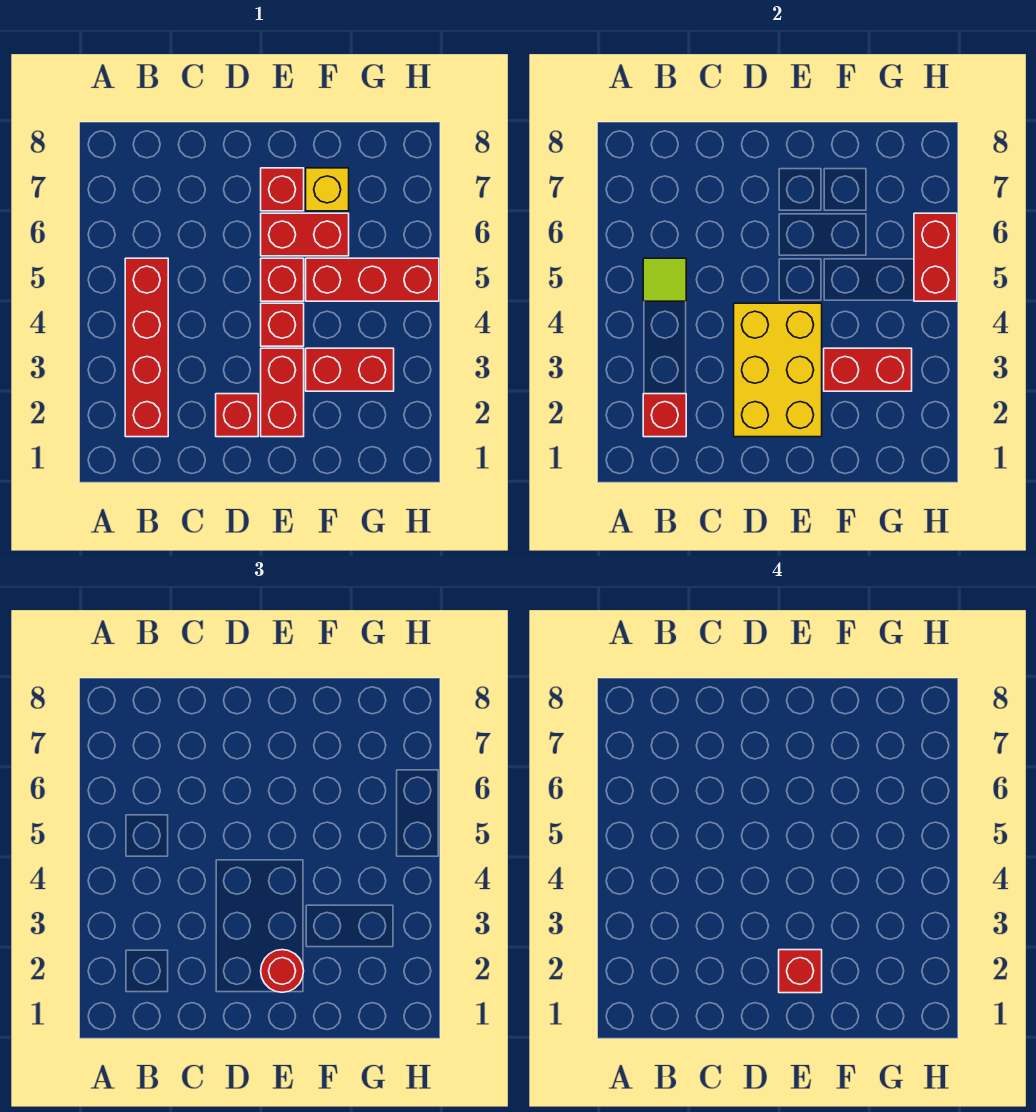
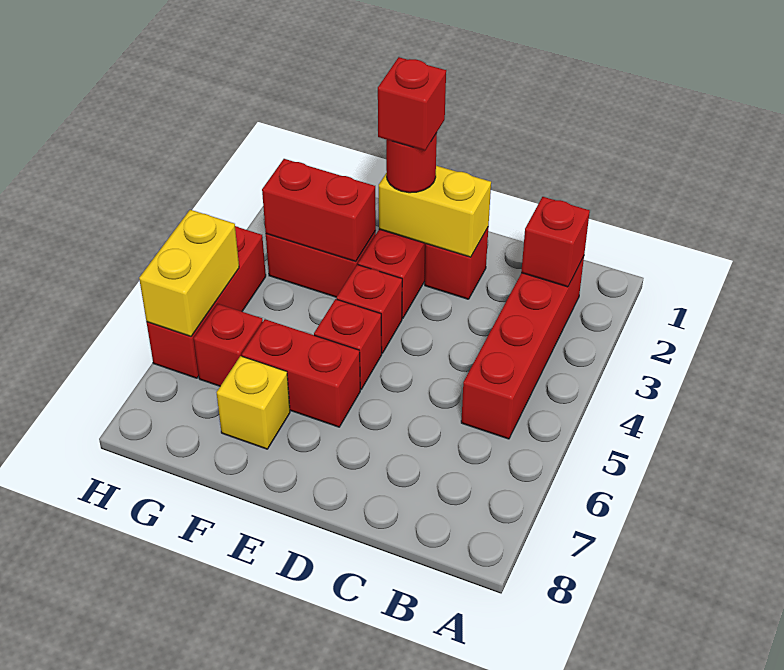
lime 1x1 tile [643,258,686,301] -> none
yellow 2x3 brick [734,303,822,437] -> yellow 1x2 brick [379,166,491,257]
red 1x1 brick [261,168,304,211] -> red 1x1 brick moved to [194,304,263,386]
red 1x3 brick [306,258,439,301] -> red 1x3 brick turned to [147,226,266,378]
red 1x2 brick [914,213,957,301] -> yellow 1x2 brick [139,210,239,336]

